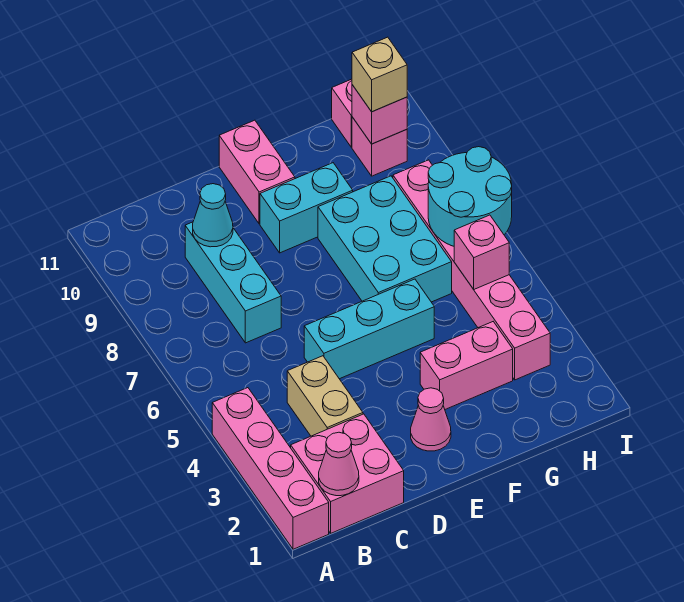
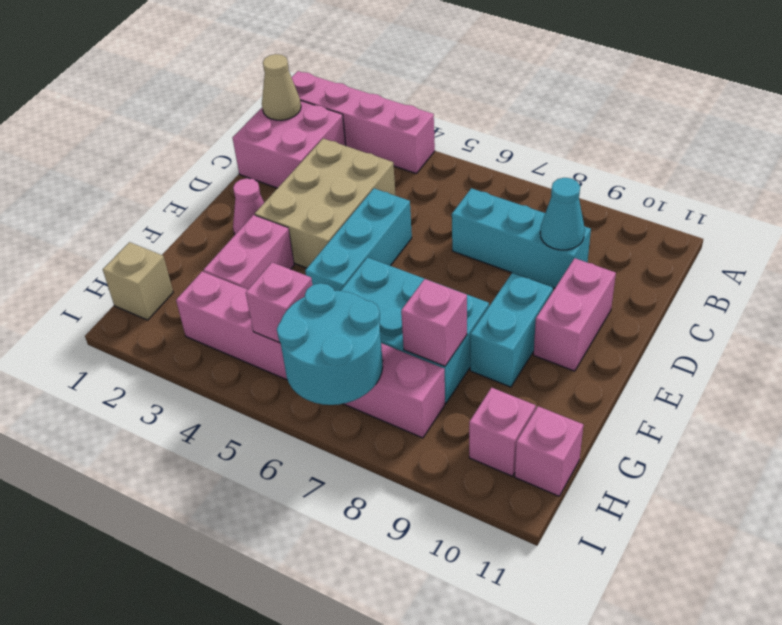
pink 1x1 cone [319,432,359,496] -> tan 1x1 cone [262,54,301,120]
tan 1x2 brick [287,356,363,436] -> tan 2x3 brick [255,139,395,268]
pink 1x2 brick [219,120,295,224] -> pink 1x2 brick turned to [534,258,616,371]
pink 1x1 brick [352,85,407,144] -> pink 1x1 brick moved to [401,279,467,366]
tan 1x1 brick [352,37,407,112] -> tan 1x1 brick moved to [103,242,173,320]

